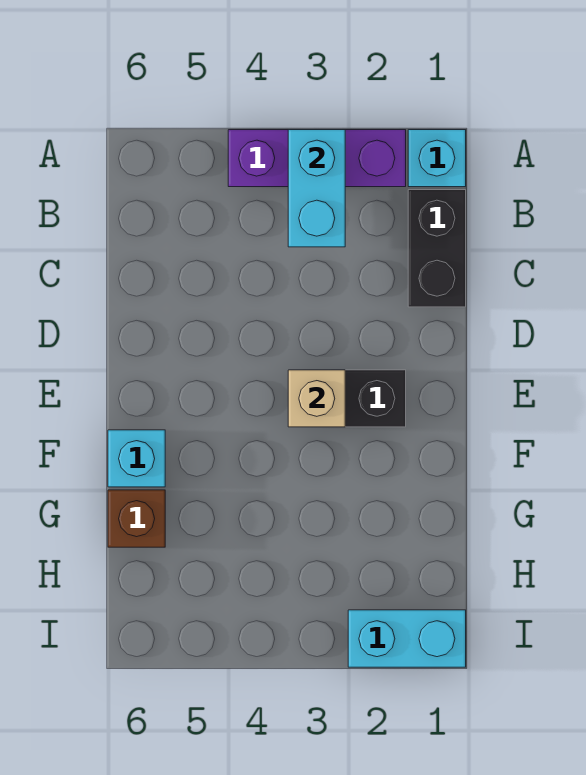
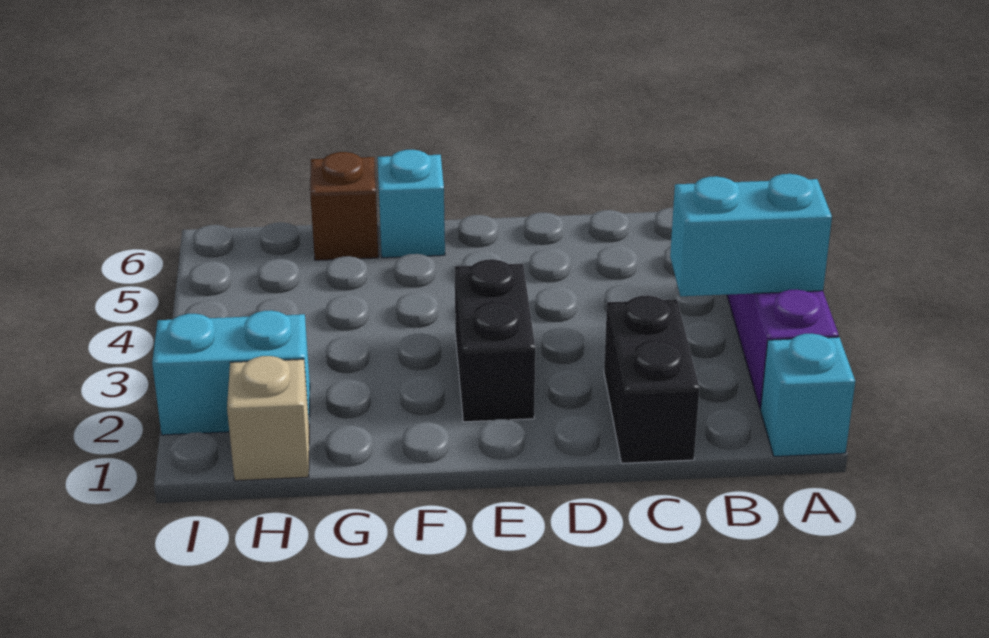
black 1x2 brick [408,190,466,307] -> black 1x2 brick turned to [604,295,699,463]
tan 1x1 brick [288,370,345,427] -> tan 1x1 brick moved to [227,356,309,481]
cyan 1x2 brick [348,610,466,667] -> cyan 1x2 brick turned to [152,310,310,435]

